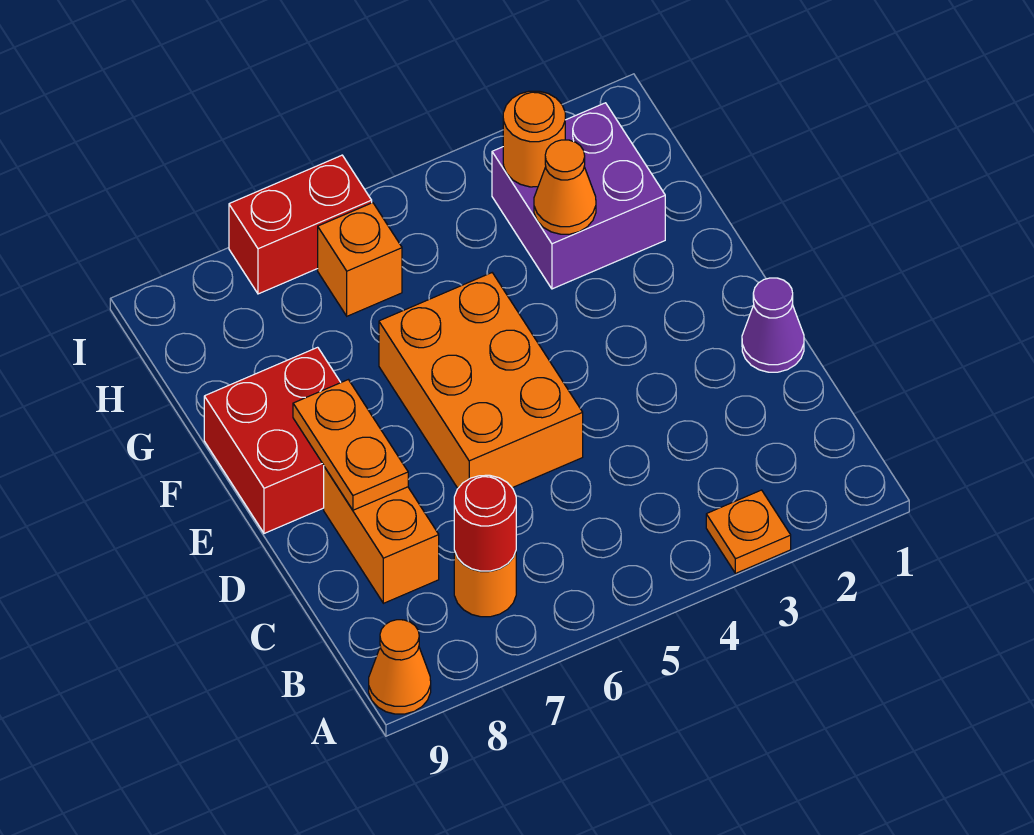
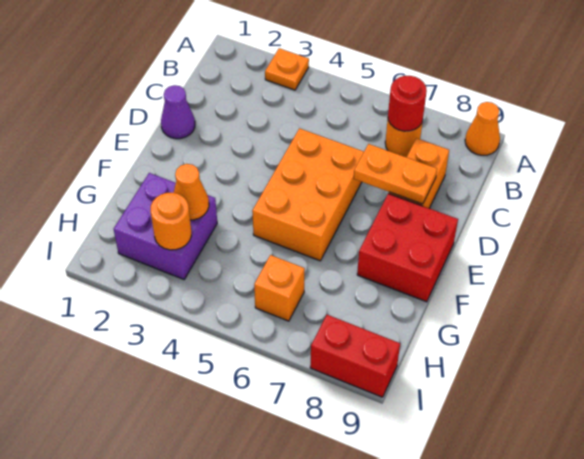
orange 1x2 plate [293,380,408,510] -> orange 1x2 plate turned to [354,144,437,204]
red 1x2 brick [229,155,372,294] -> red 1x2 brick moved to [310,315,400,397]

